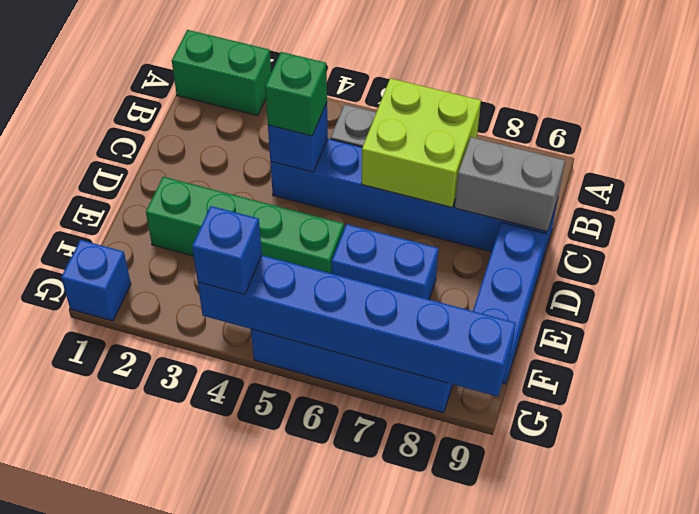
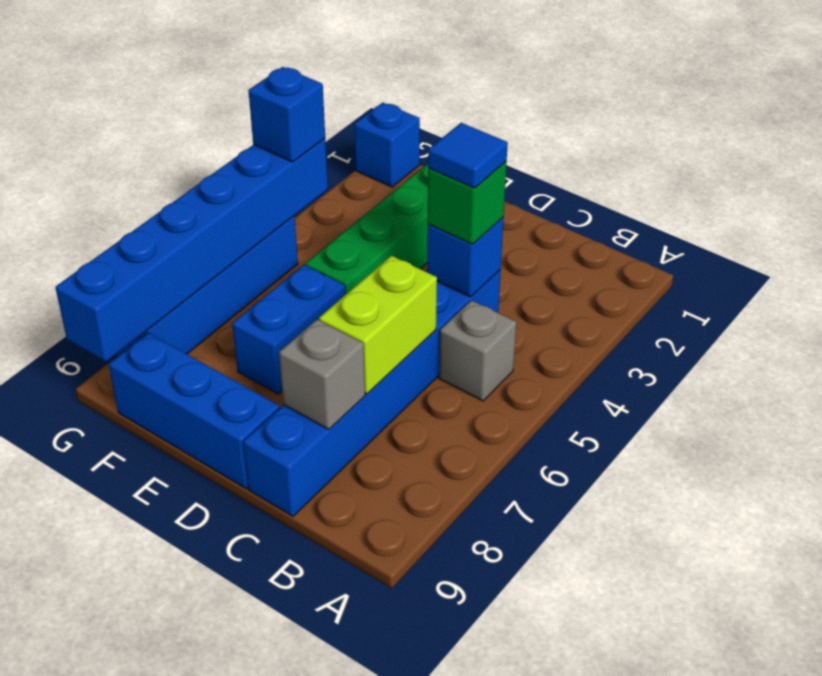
green 1x2 brick [172,30,271,116] -> none
lime 2x2 brick [362,78,481,207] -> lime 1x2 brick [319,256,437,394]
none -> blue 1x1 tile [428,123,508,188]
grey 1x2 brick [455,137,565,232] -> grey 1x1 brick [279,319,365,429]

